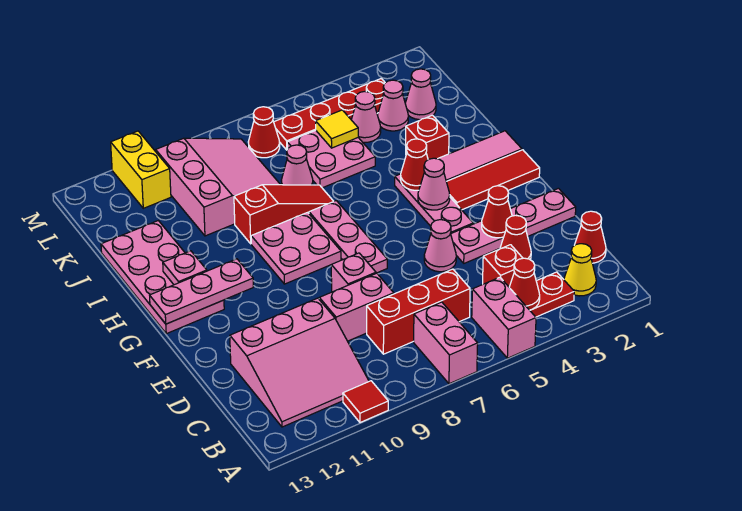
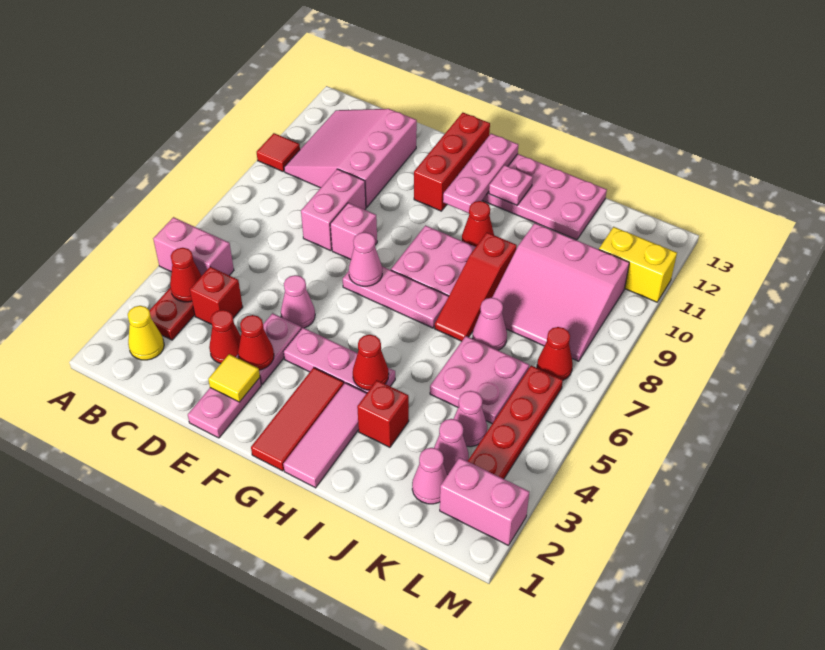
pink 1x2 brick [414,302,478,384] -> pink 1x2 brick moved to [440,458,529,546]
red 1x1 cone [574,211,606,263] -> red 1x1 cone moved to [462,201,494,247]
red 1x3 brick [367,269,470,354] -> red 1x3 brick moved to [414,113,490,211]
pink 1x1 cone [418,158,450,210] -> pink 1x1 cone moved to [349,232,382,286]
yellow 1x1 tile [316,110,358,148] -> yellow 1x1 tile moved to [208,354,260,402]

